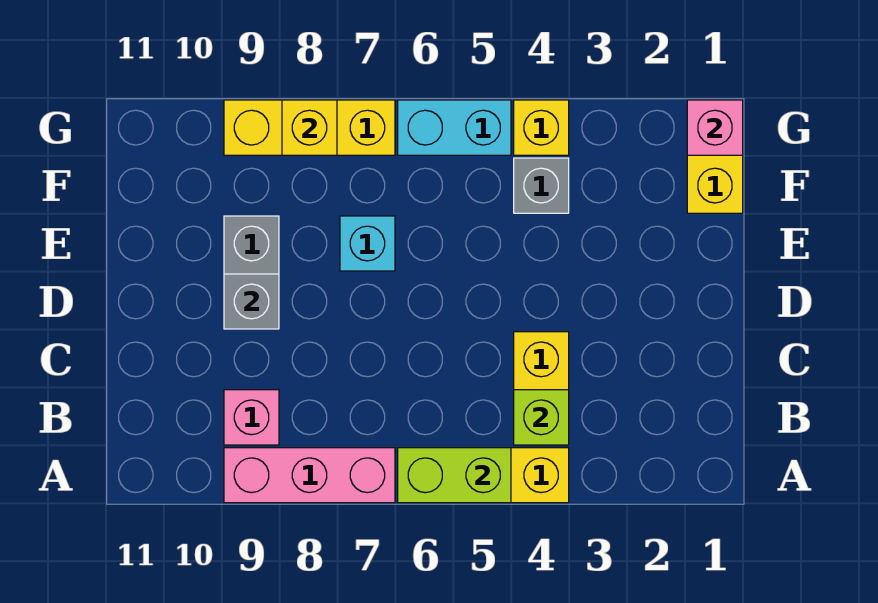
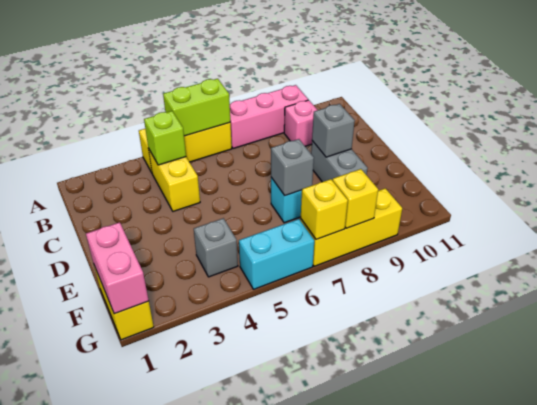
none -> grey 1x1 brick [271,139,314,196]
pink 1x1 brick [687,100,743,155] -> pink 1x2 brick [86,222,149,314]
yellow 1x1 brick [514,100,569,155] -> yellow 1x1 brick moved to [301,179,348,239]

